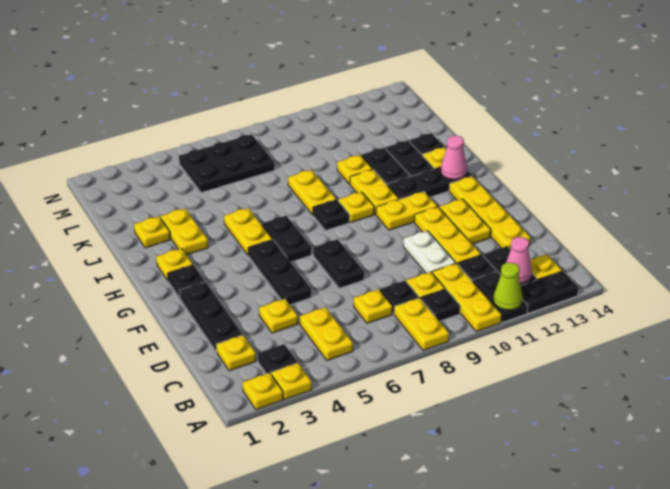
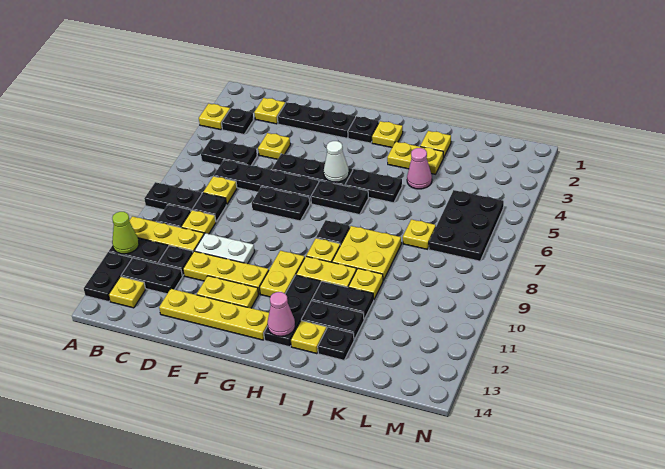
yellow 1x1 plate [243,373,283,410] -> yellow 1x1 plate moved to [403,219,436,249]
yellow 1x2 plate [394,298,449,350] -> black 1x2 plate [144,182,202,210]
yellow 1x2 plate [300,307,353,360] -> black 1x2 plate [201,139,257,165]
pink 1x1 cone [506,237,532,284] -> pink 1x1 cone moved to [407,148,432,189]
none -> black 1x4 plate [214,160,319,203]
none -> white 1x1 cone [324,141,349,182]
yellow 1x2 plate [224,208,273,255] -> black 1x2 plate [345,169,402,203]
yellow 1x2 plate [288,170,336,215] -> yellow 2x2 plate [332,226,401,280]

